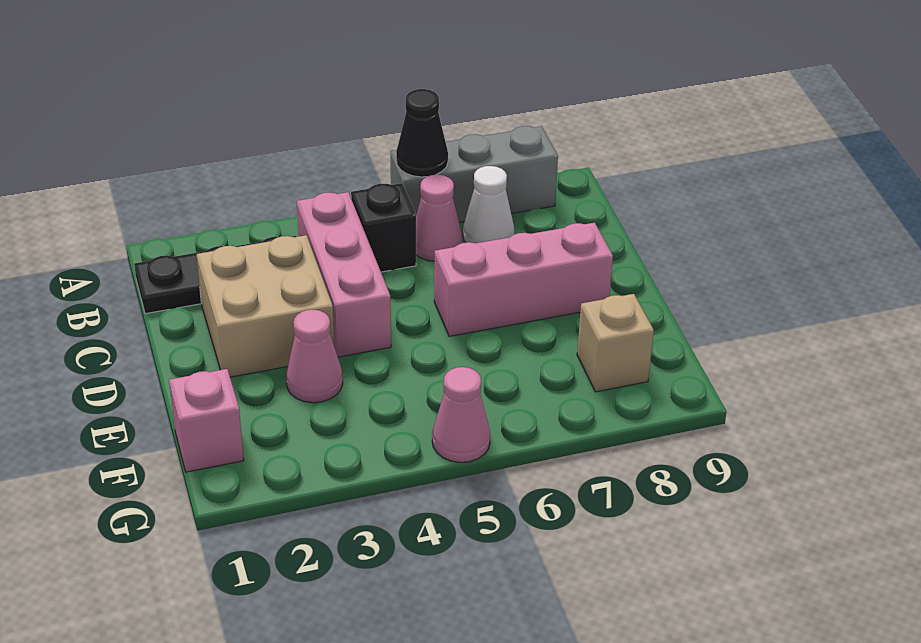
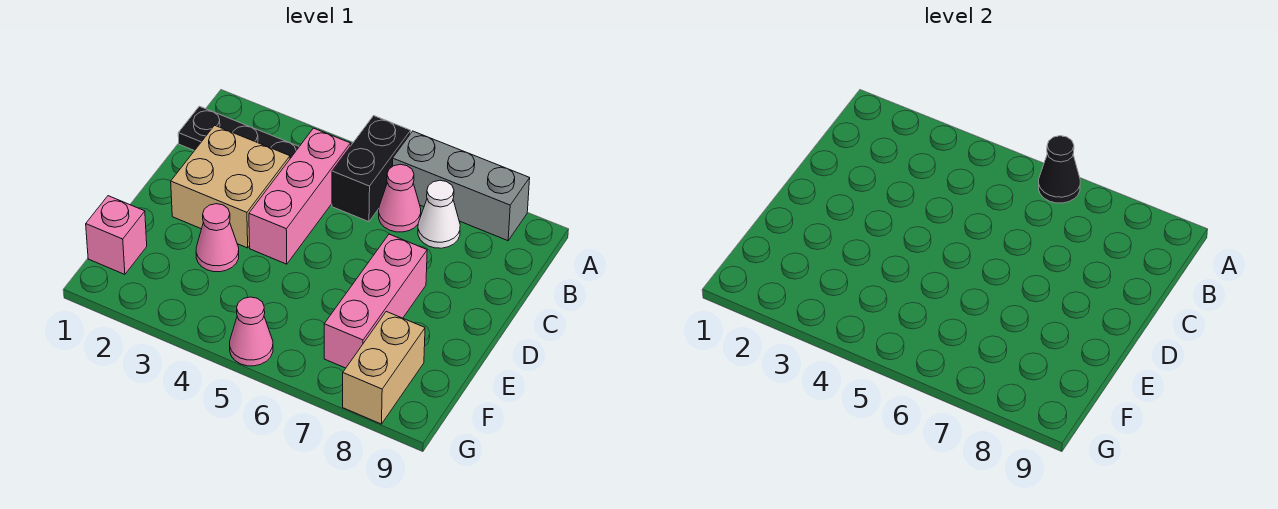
black 1x1 brick [351,183,416,272] -> black 1x2 brick [332,116,411,222]
pink 1x3 brick [434,223,613,337] -> pink 1x3 brick turned to [324,234,427,368]
tan 1x1 brick [577,294,654,392] -> tan 1x2 brick [343,312,425,424]

